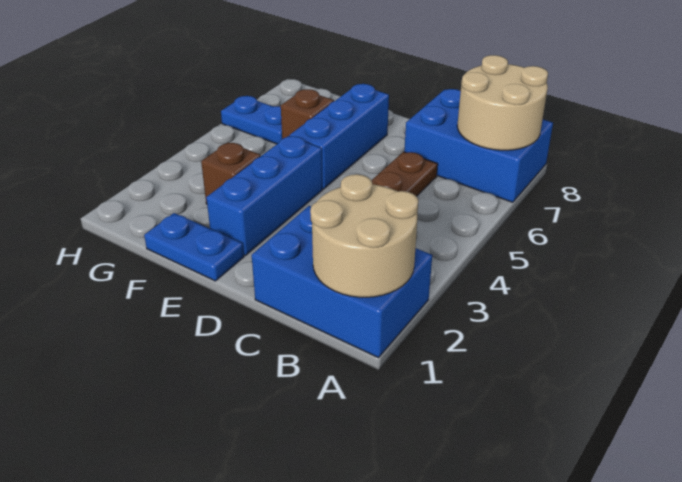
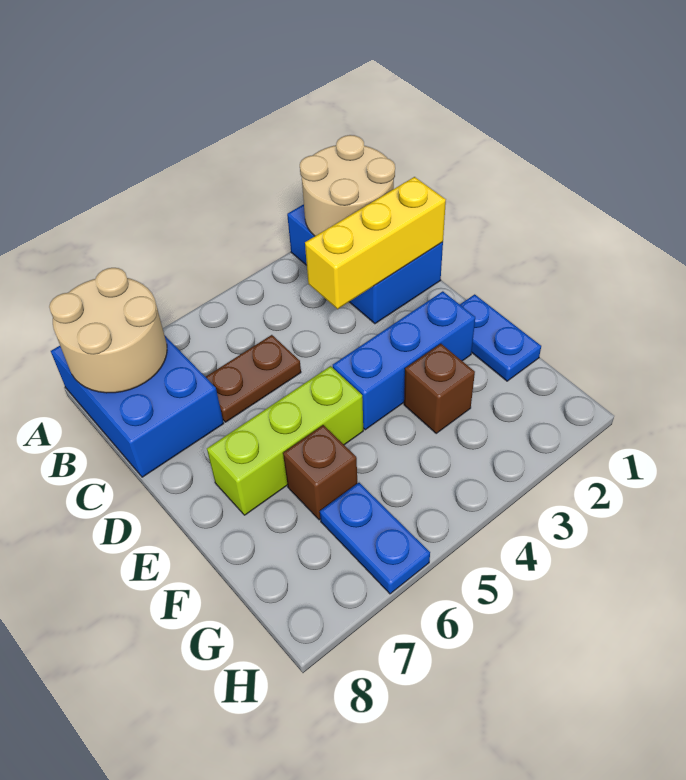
none -> yellow 1x3 brick [305,177,446,309]
blue 1x3 brick [290,84,389,189] -> lime 1x3 brick [207,366,363,515]

